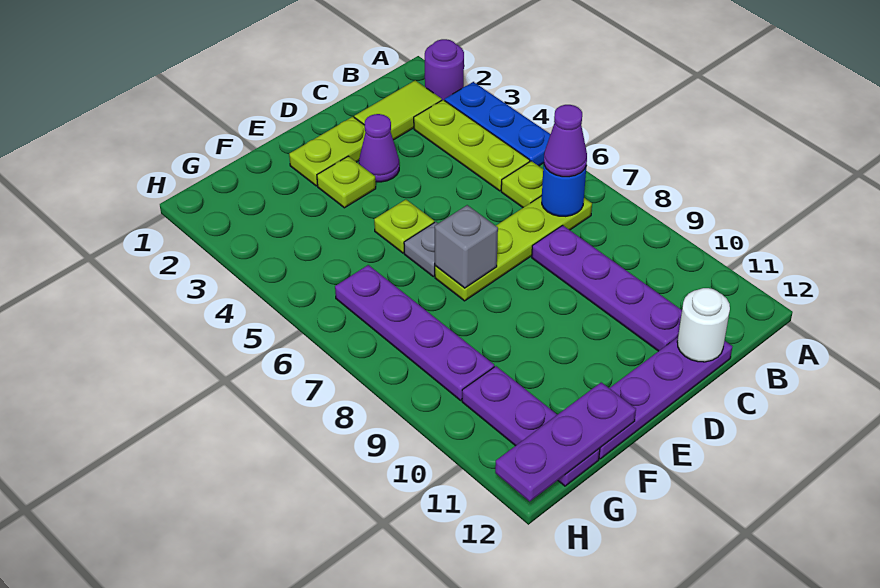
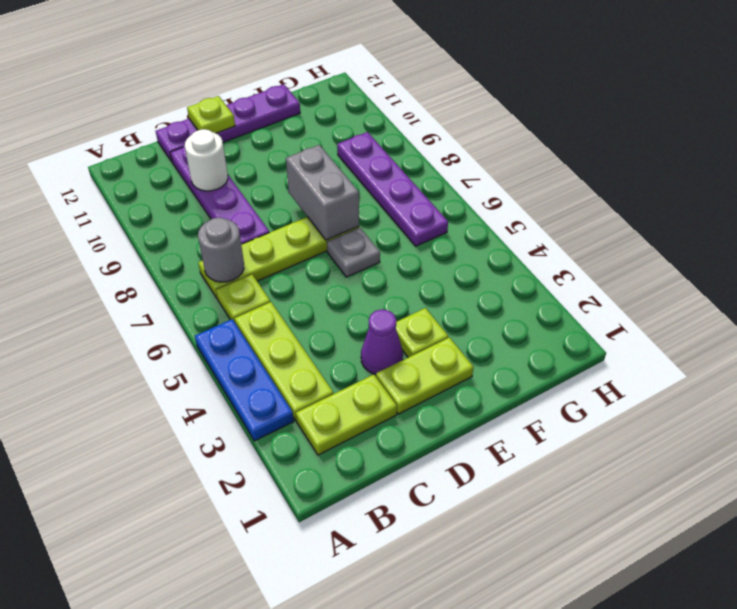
purple 1x1 round brick [425,39,464,101] -> none
lime 1x2 tile [354,80,442,140] -> lime 1x2 plate [296,375,397,455]
blue 1x1 round brick [542,165,586,216] -> grey 1x1 round brick [198,217,244,282]
purple 1x1 cone [544,105,587,177] -> none
white 1x1 round brick [677,288,730,362] -> white 1x1 round brick moved to [185,129,228,191]
lime 1x1 plate [374,200,434,253] -> lime 1x1 plate moved to [187,96,235,133]
grey 1x1 brick [435,205,498,288] -> grey 1x2 brick [286,145,359,240]
purple 1x3 plate [495,382,636,501] -> none
purple 1x3 plate [462,366,600,486] -> none

